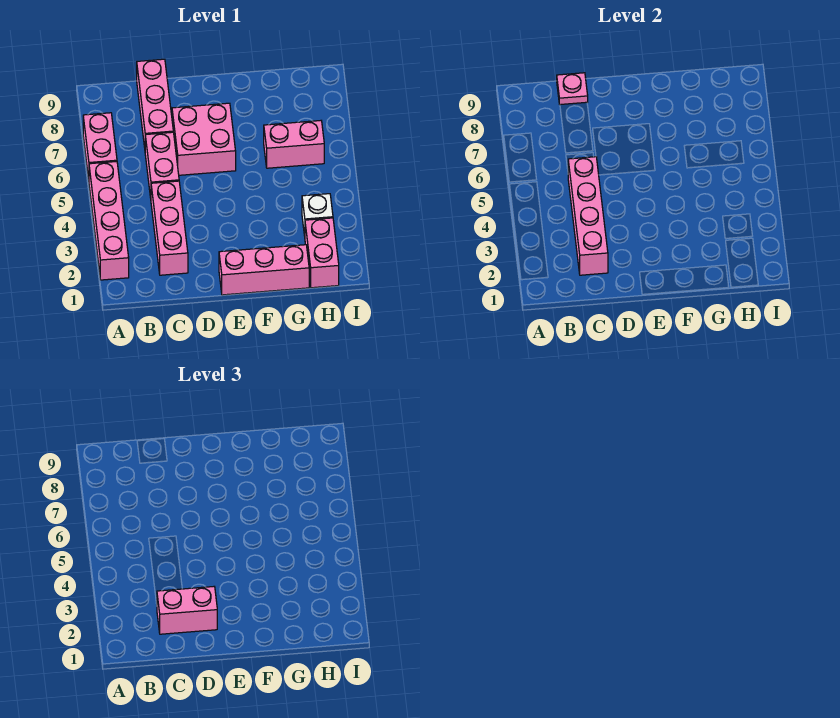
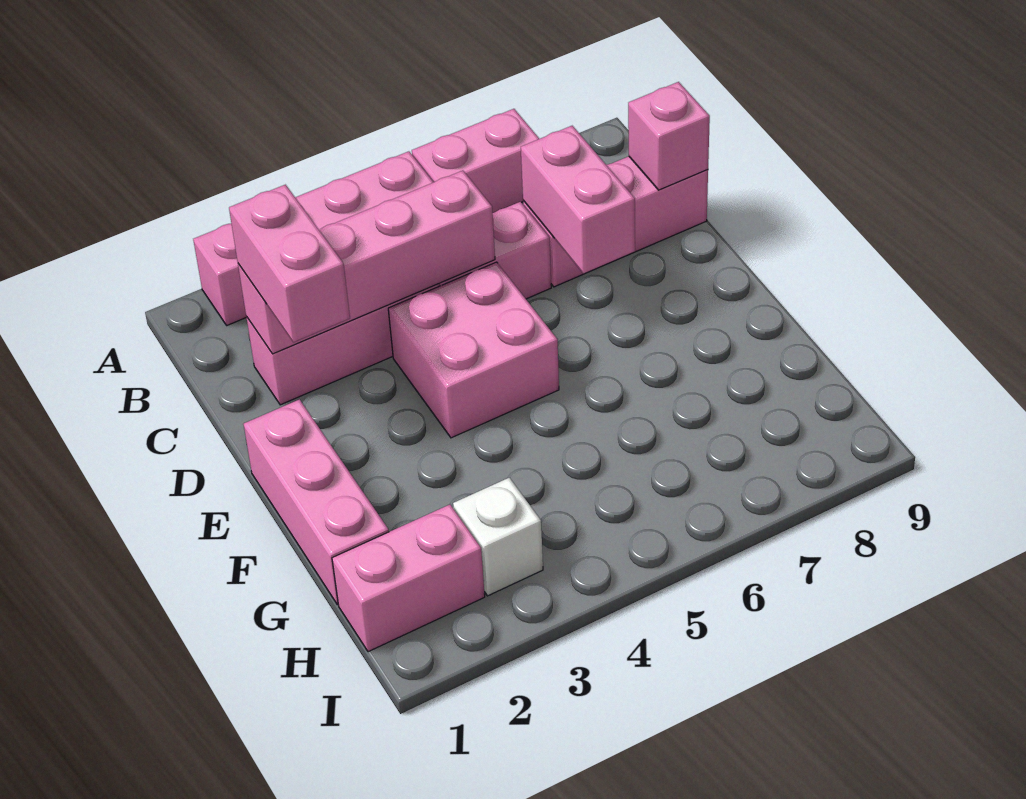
pink 1x1 plate [557,73,588,105] -> pink 1x1 brick [628,82,710,190]
pink 2x2 brick [172,103,236,175] -> pink 2x2 brick moved to [388,262,559,438]
pink 1x2 brick [264,121,324,168] -> pink 1x2 brick moved to [521,126,635,274]

